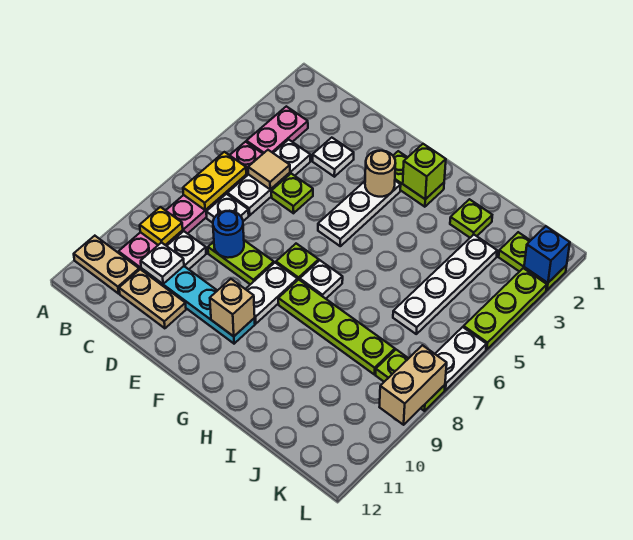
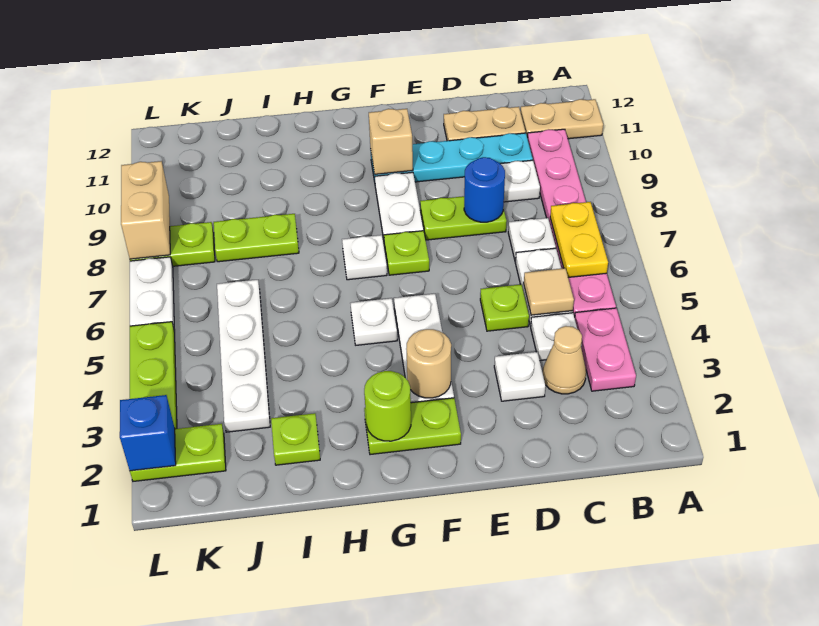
yellow 1x1 plate [140,207,183,245] -> none
none -> tan 1x1 cone [543,326,586,394]
white 1x1 plate [141,242,184,284] -> white 1x1 plate moved to [350,298,397,345]
lime 1x1 brick [403,144,446,199] -> lime 1x1 round brick [364,371,411,441]
lime 1x4 plate [278,280,395,374] -> lime 1x2 plate [214,214,299,262]

